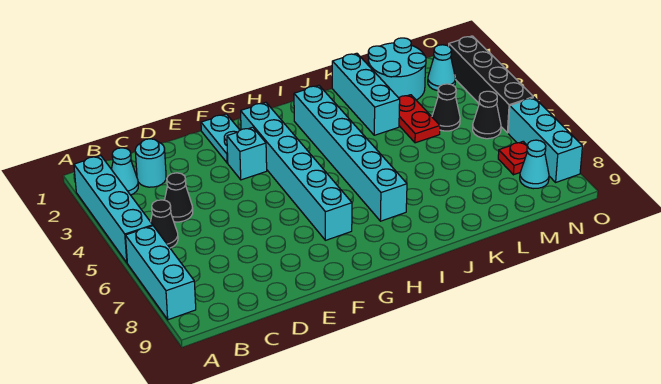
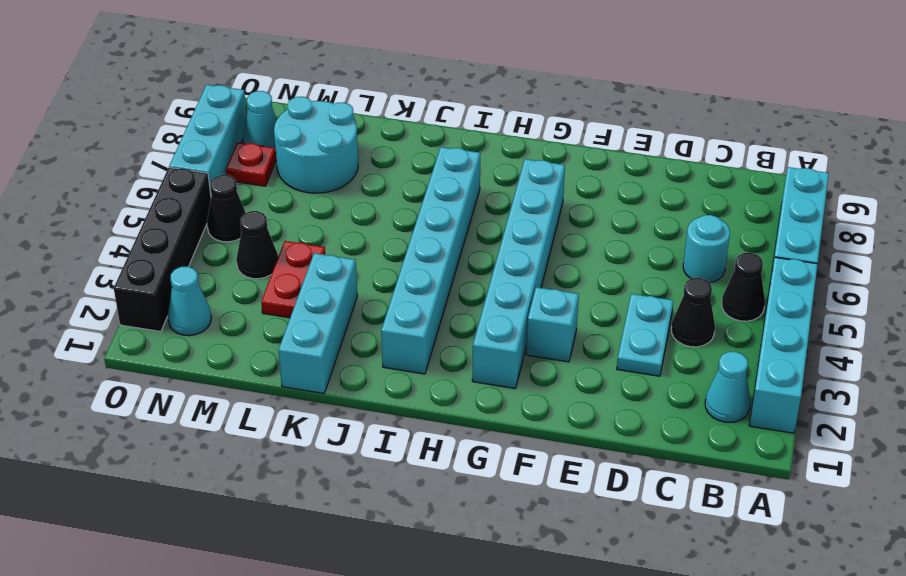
cyan 1x1 round brick [135,139,166,187] -> cyan 1x1 round brick moved to [683,215,730,283]
cyan 1x2 plate [201,114,240,163] -> cyan 1x2 plate moved to [617,294,673,376]
cyan 2x2 round brick [368,38,426,100] -> cyan 2x2 round brick moved to [274,97,358,193]

